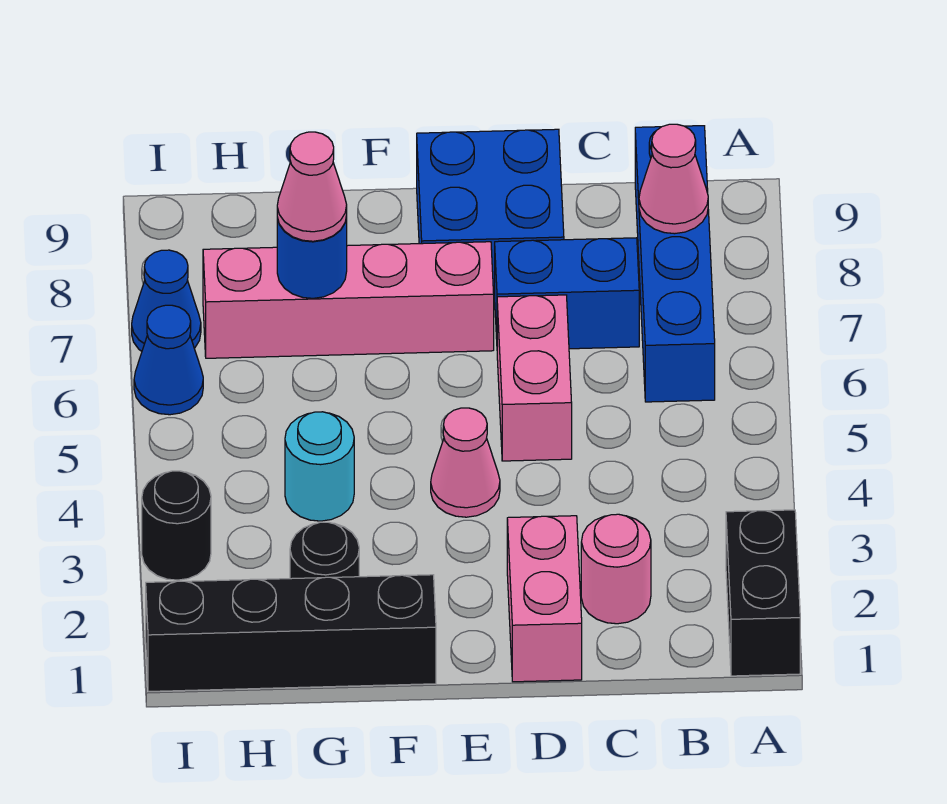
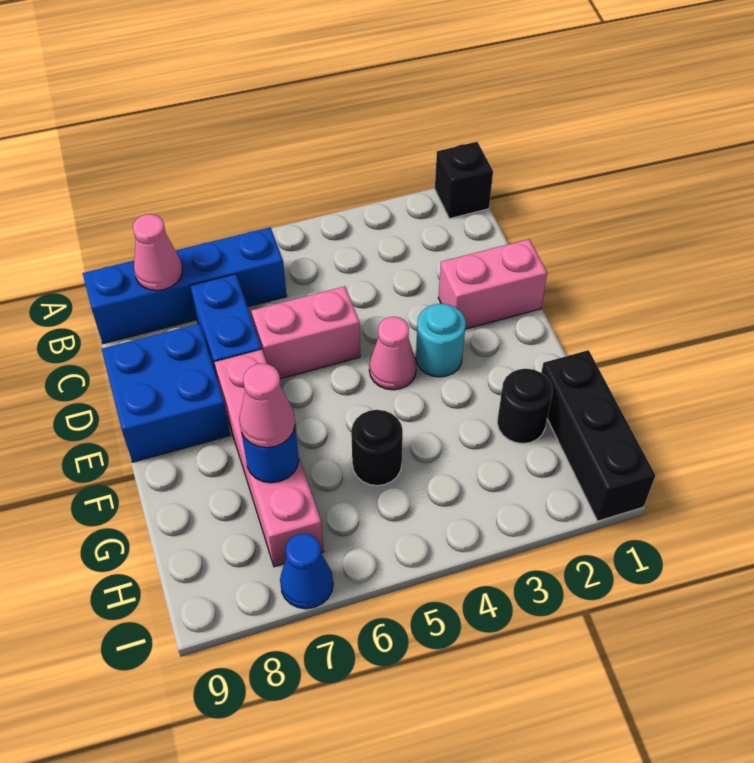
black 1x2 brick [726,510,800,676] -> black 1x1 brick [435,142,493,219]
pink 1x1 round brick [581,514,651,624] -> none
black 1x4 brick [146,575,436,691] -> black 1x3 brick [541,350,655,521]
cyan 1x1 round brick [285,412,354,521] -> cyan 1x1 round brick moved to [416,304,466,377]
black 1x1 round brick [142,471,211,580] -> black 1x1 round brick moved to [351,410,403,486]
blue 1x1 cone [134,305,203,415] -> none

